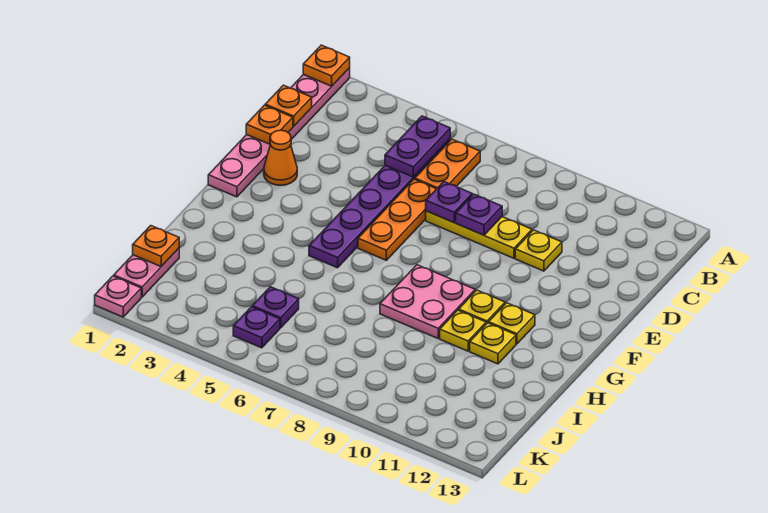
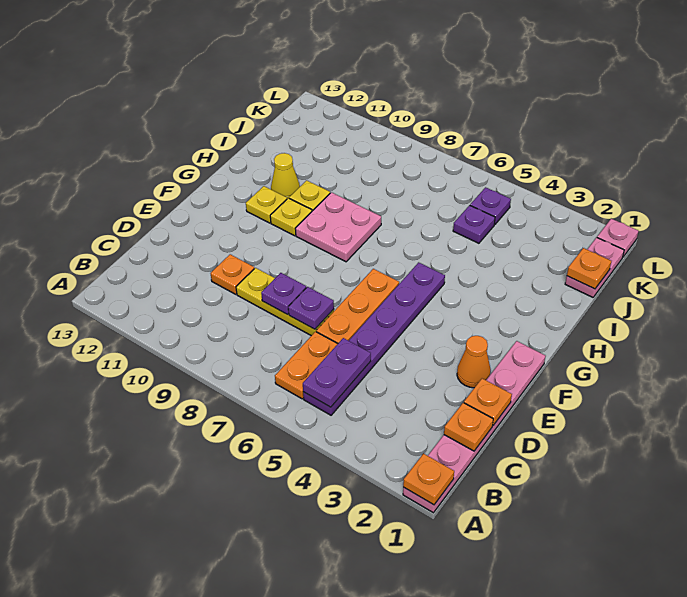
yellow 1x1 plate [515,230,562,271] -> orange 1x1 plate [210,254,254,294]
yellow 1x1 plate [470,323,516,364] -> yellow 1x1 cone [271,153,300,199]

